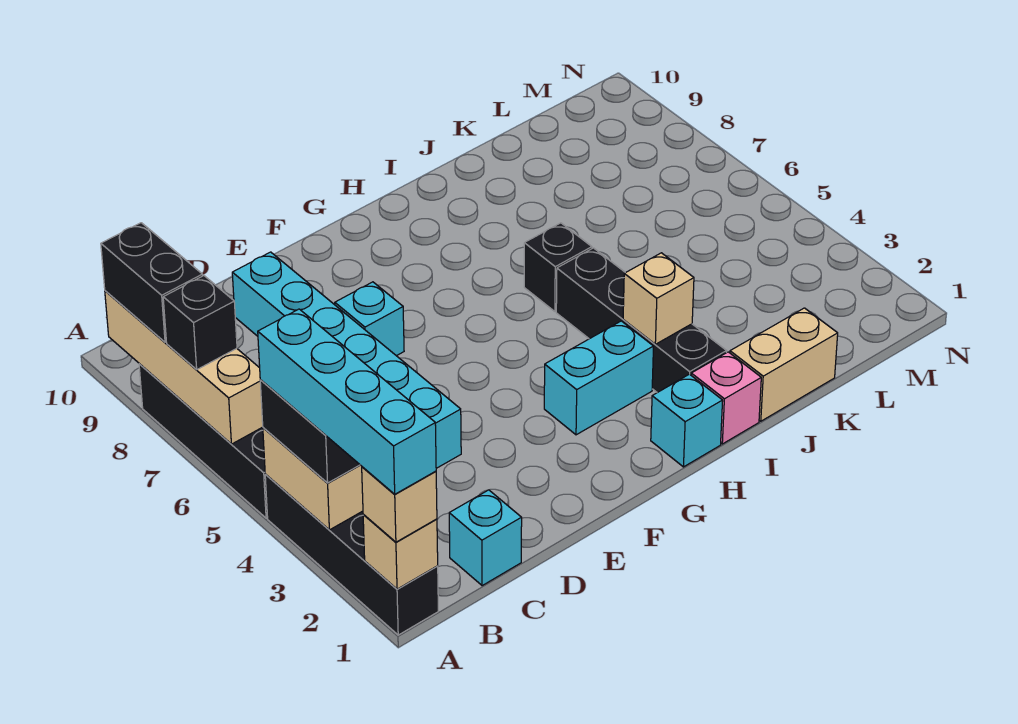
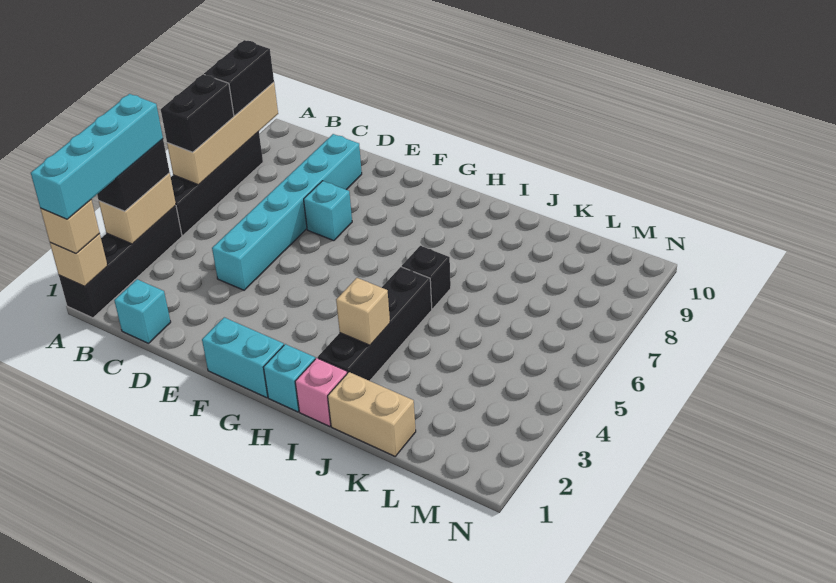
black 1x1 brick [163,276,237,369] -> black 1x2 brick [161,74,234,152]
cyan 1x2 brick [544,321,654,435] -> cyan 1x2 brick moved to [202,317,284,398]

